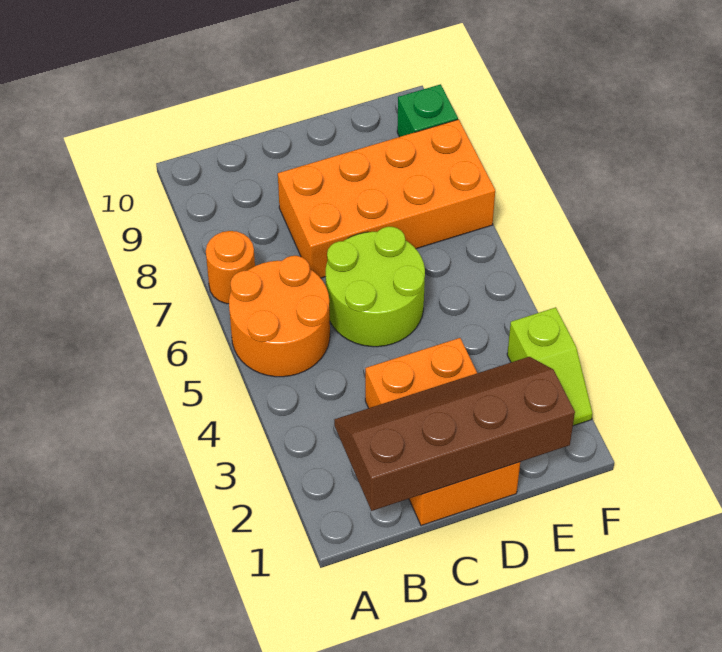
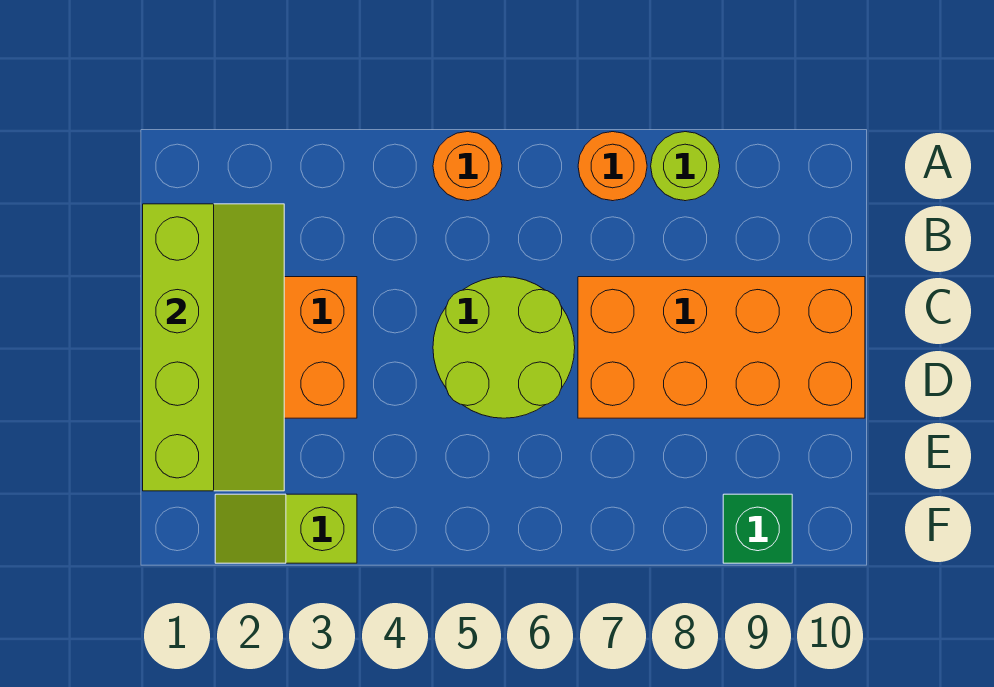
orange 2x2 round brick [229,256,330,377] -> orange 1x1 round brick [433,132,502,201]
none -> lime 1x1 round brick [651,132,720,201]
brown 2x4 slope [334,357,575,511] -> lime 2x4 slope [143,204,284,491]
orange 2x4 brick [278,119,495,278] -> orange 2x4 brick turned to [578,277,865,418]

